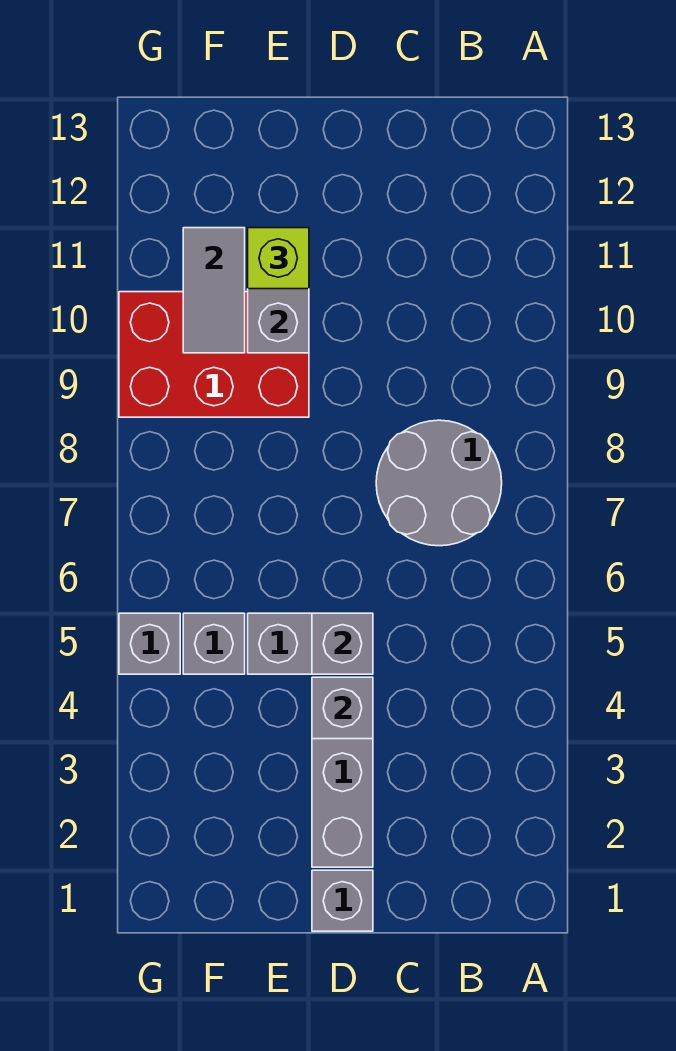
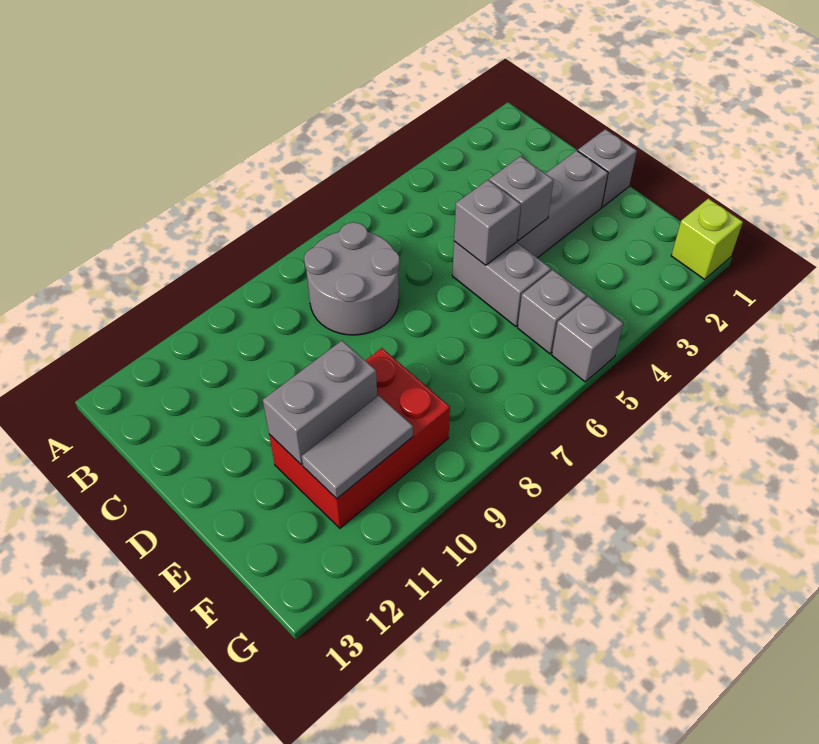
red 2x3 brick [119,292,309,417] -> red 2x3 brick turned to [269,348,450,528]
lime 1x1 brick [248,228,309,289] -> lime 1x1 brick moved to [671,198,743,279]

